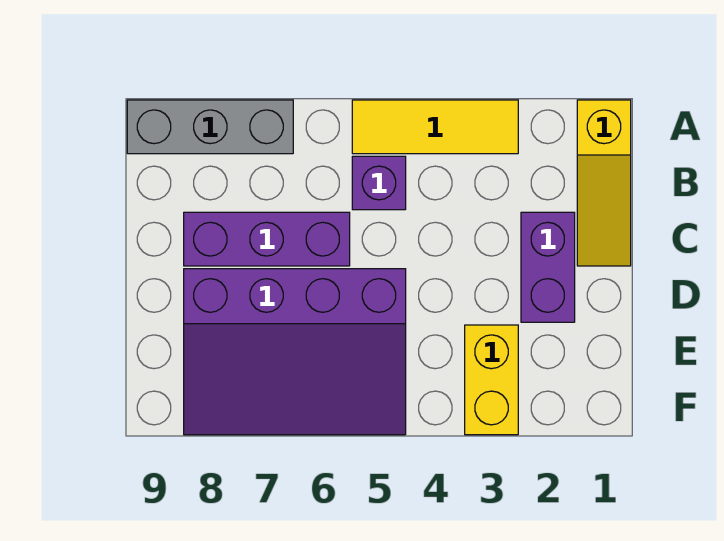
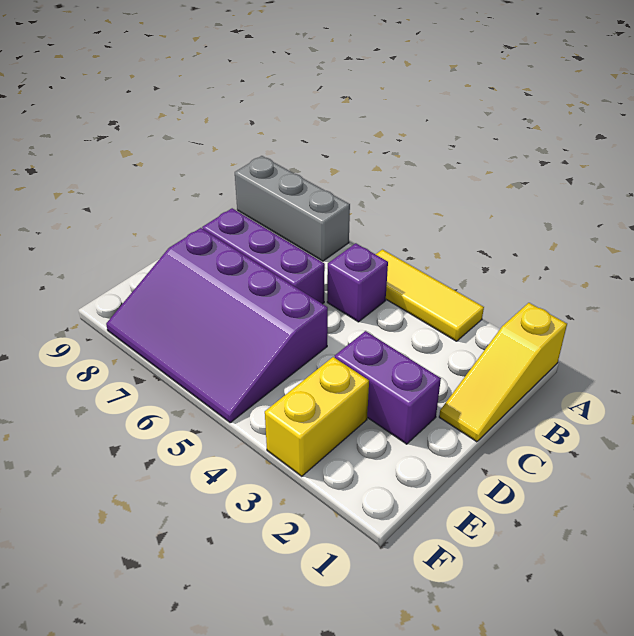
purple 1x2 brick [521,212,575,322] -> purple 1x2 brick turned to [335,331,441,444]

